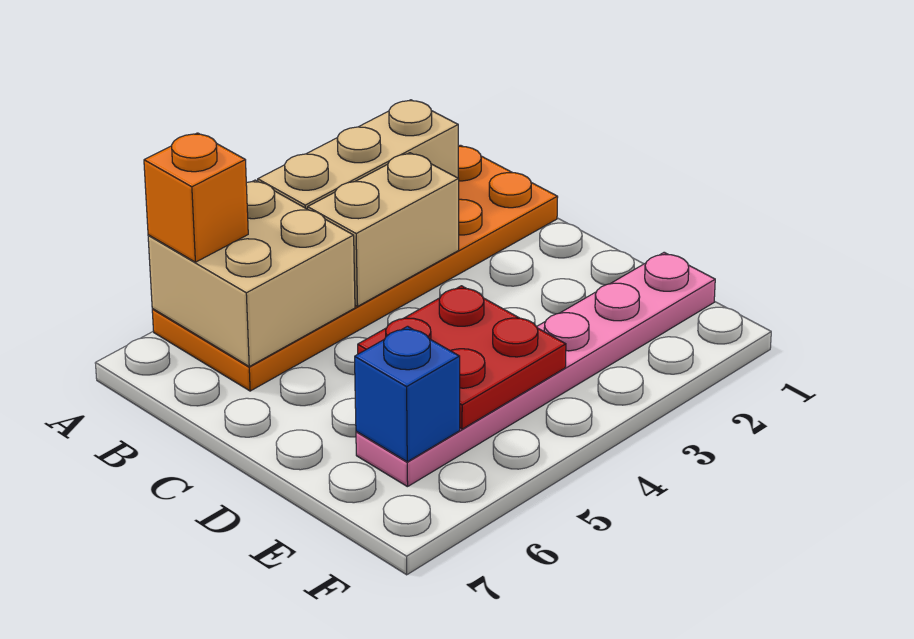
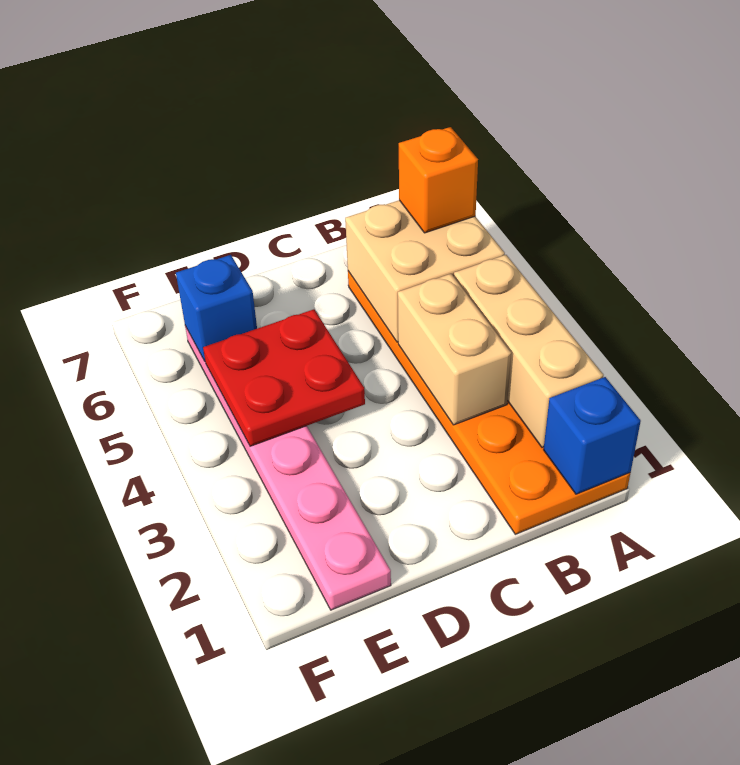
none -> blue 1x1 brick [544,377,641,494]

